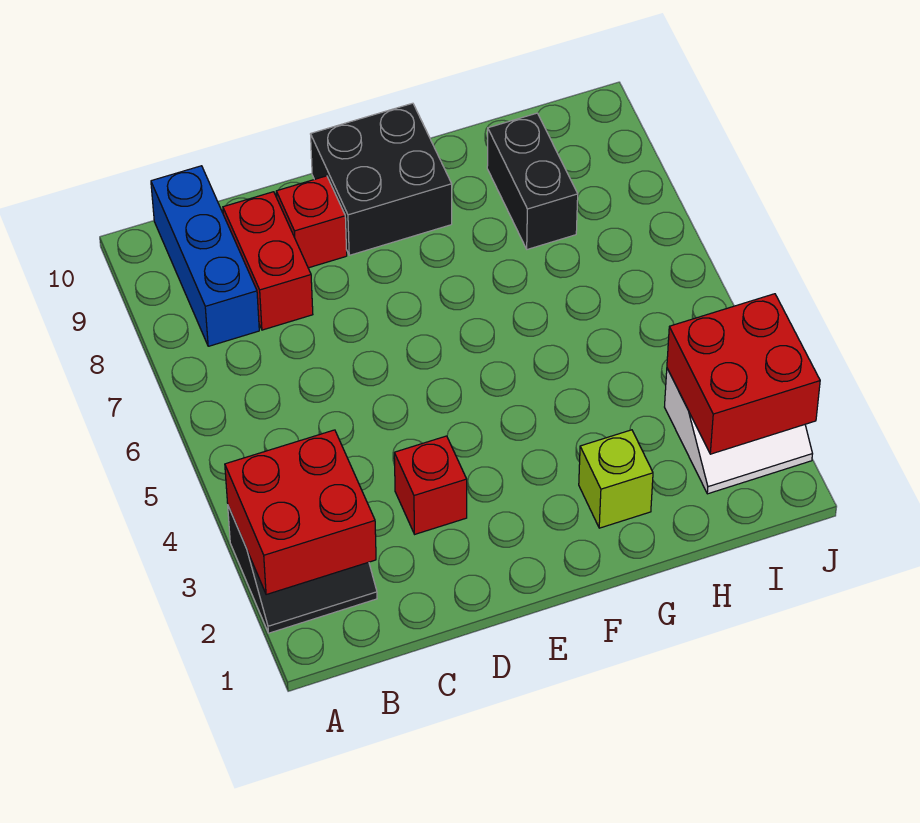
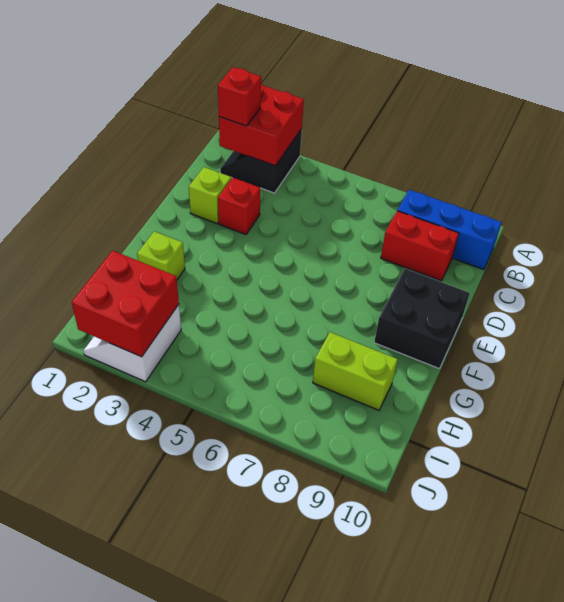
none -> lime 1x1 brick [189,167,231,223]
red 1x1 brick [276,176,347,268] -> red 1x1 brick moved to [218,67,261,126]
black 1x2 brick [487,113,578,249] -> lime 1x2 brick [313,332,398,410]

